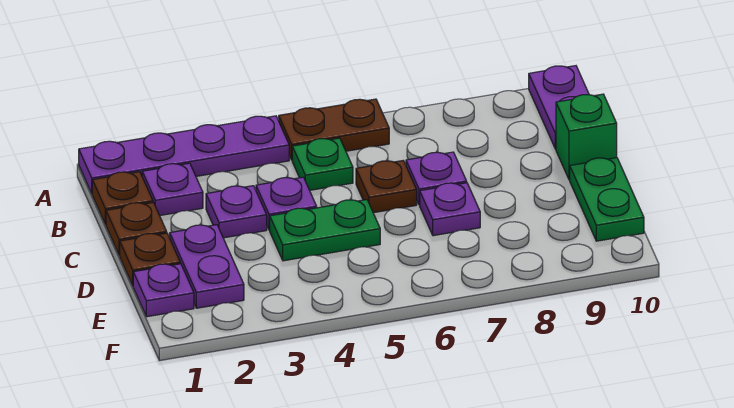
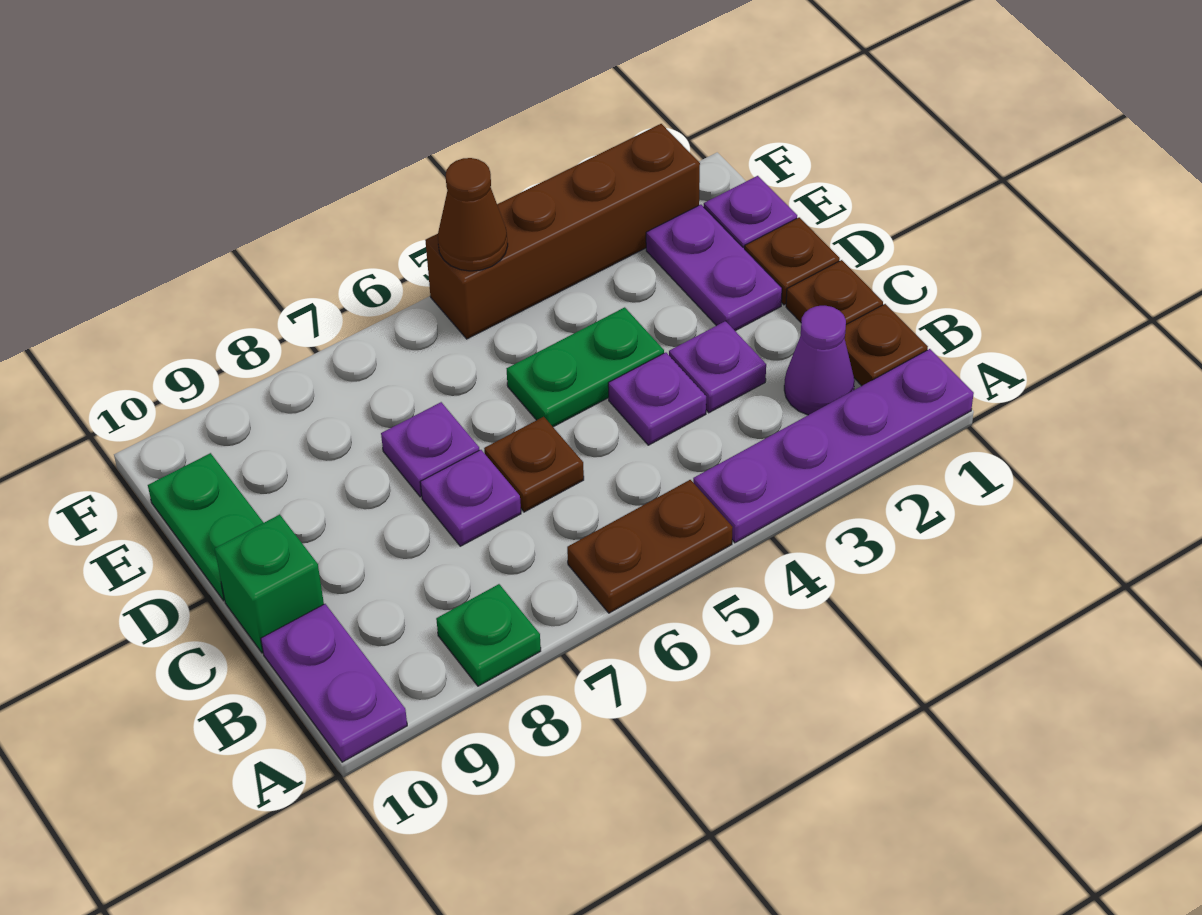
purple 1x1 plate [142,163,203,216] -> purple 1x1 cone [784,306,855,415]
green 1x1 plate [292,138,353,190] -> green 1x1 plate moved to [436,584,541,686]
none -> brown 1x4 brick [425,124,700,339]
none -> brown 1x1 cone [438,158,508,271]

